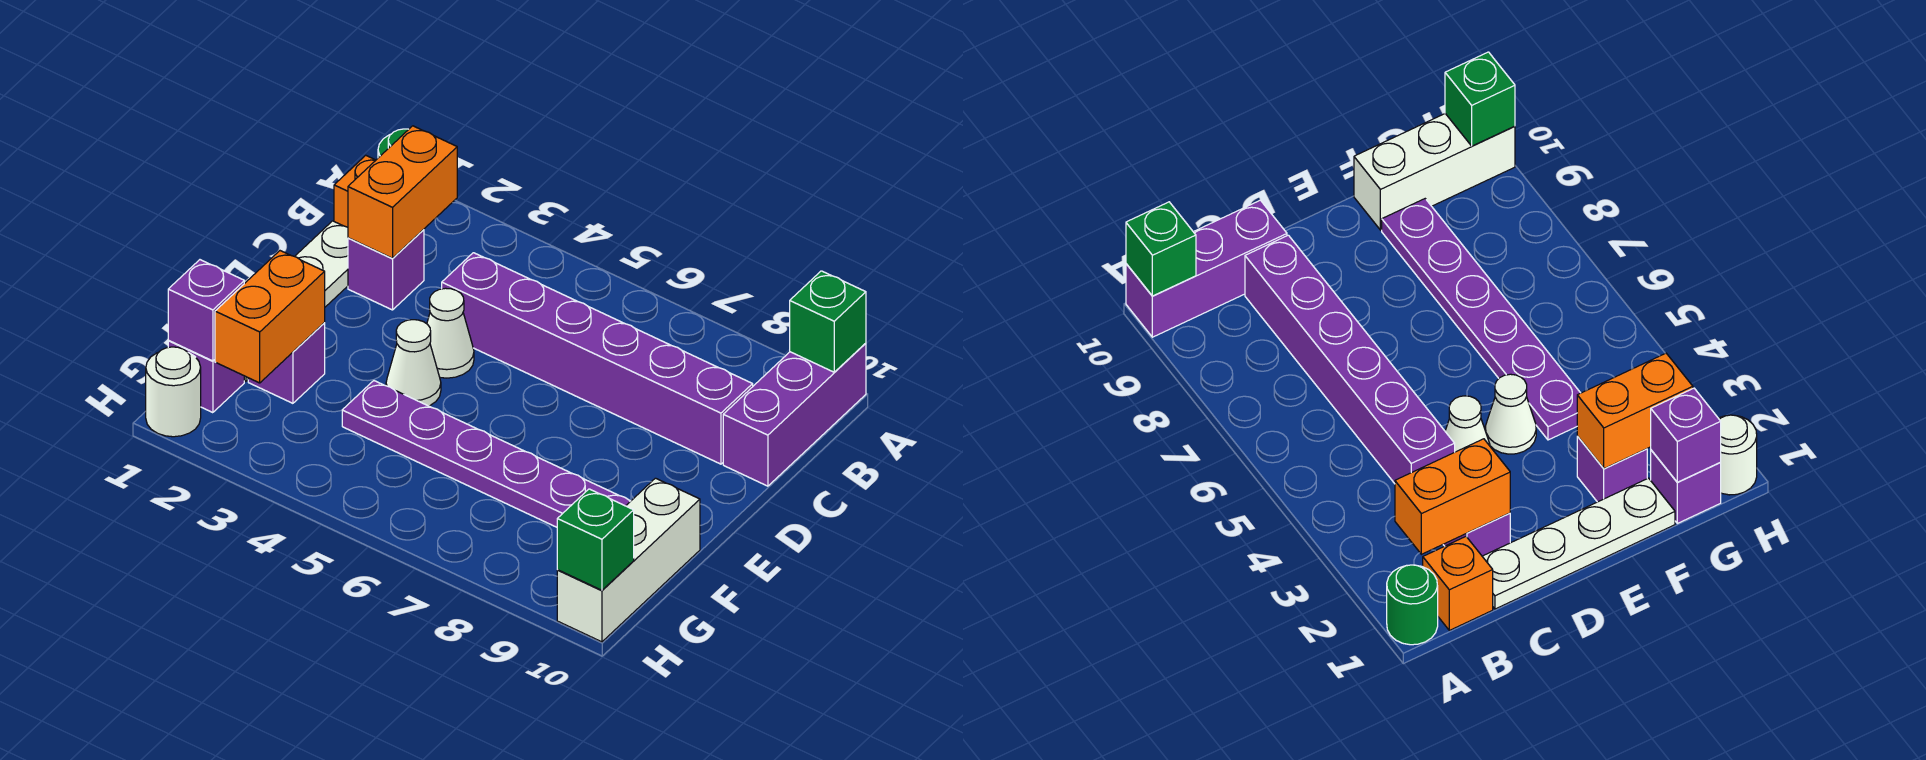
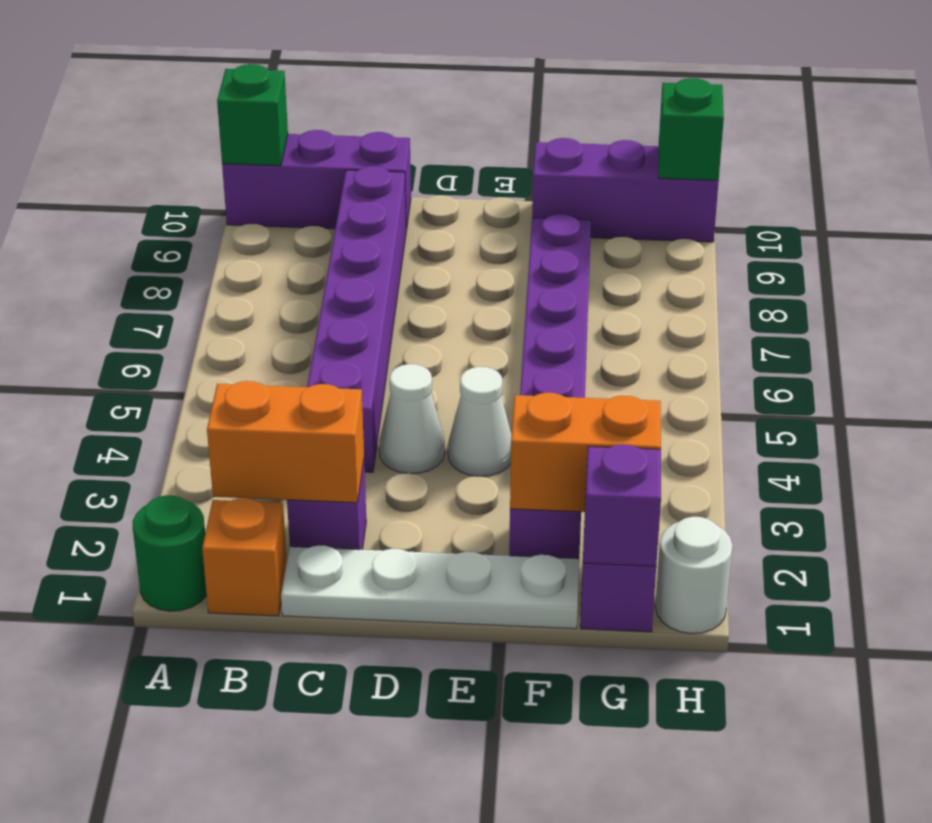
white 1x3 brick [557,478,700,642] -> purple 1x3 brick [532,138,719,242]

